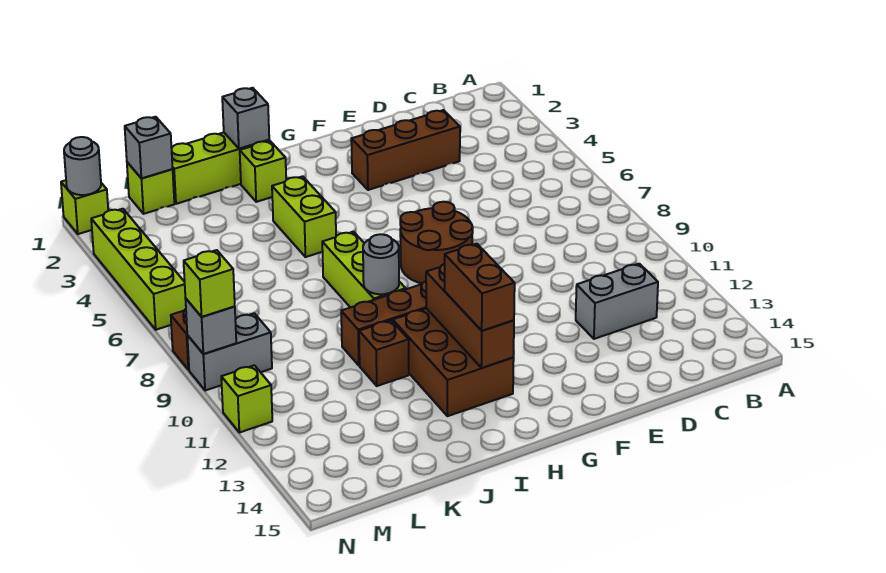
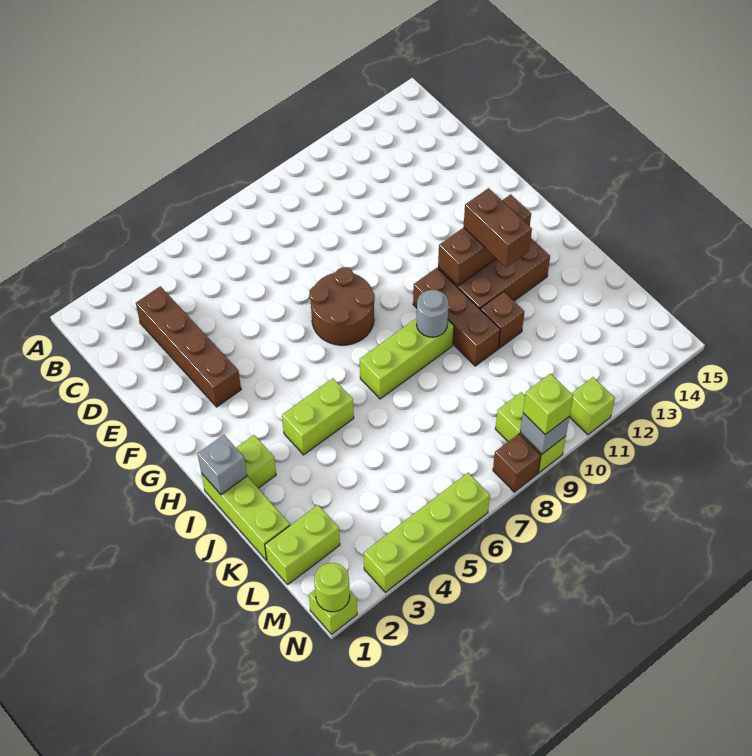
grey 1x2 brick [576,264,658,339] -> none
brown 1x3 brick [351,110,460,190] -> brown 1x4 brick [136,286,241,407]
brown 1x2 brick [445,244,515,331] -> brown 1x2 brick turned to [464,188,532,267]
lime 1x1 brick [127,162,174,214] -> lime 1x2 brick [265,505,340,584]
grey 1x1 brick [125,117,173,178] -> none
grey 1x2 brick [187,313,272,391] -> lime 1x2 brick [495,392,566,473]
grey 1x1 round brick [64,137,101,195] -> lime 1x1 round brick [314,563,350,612]

